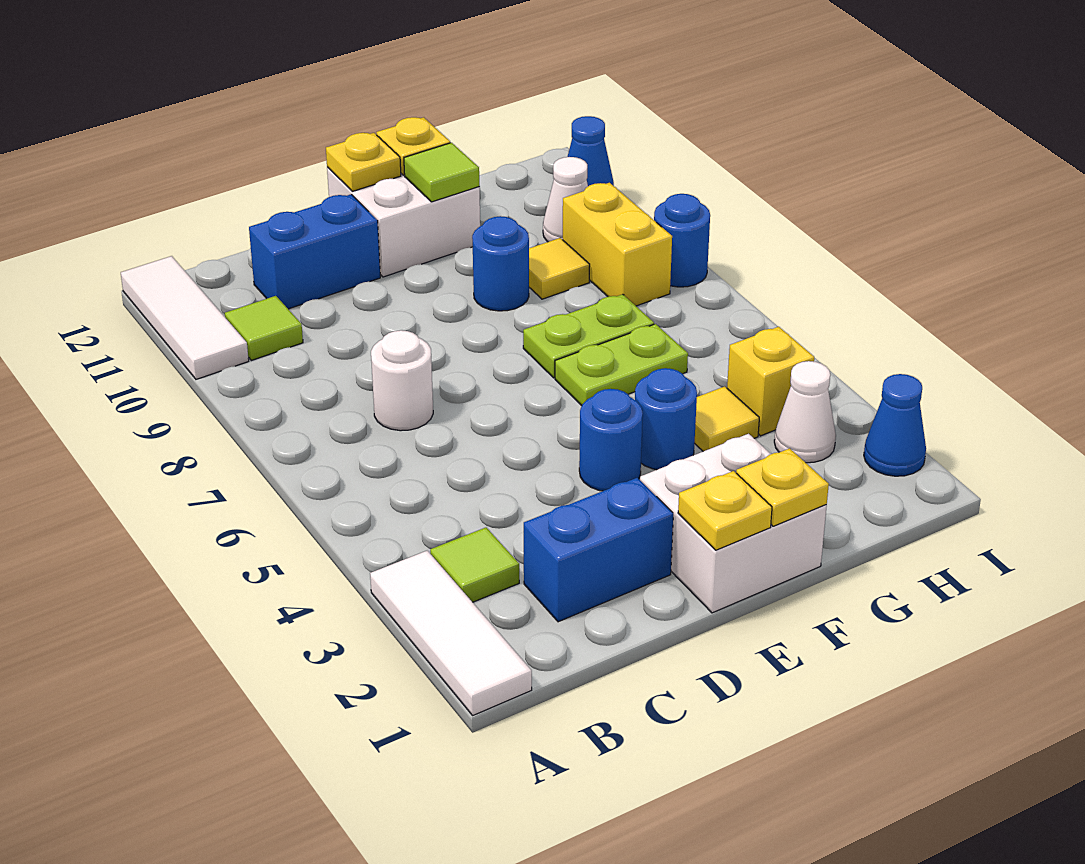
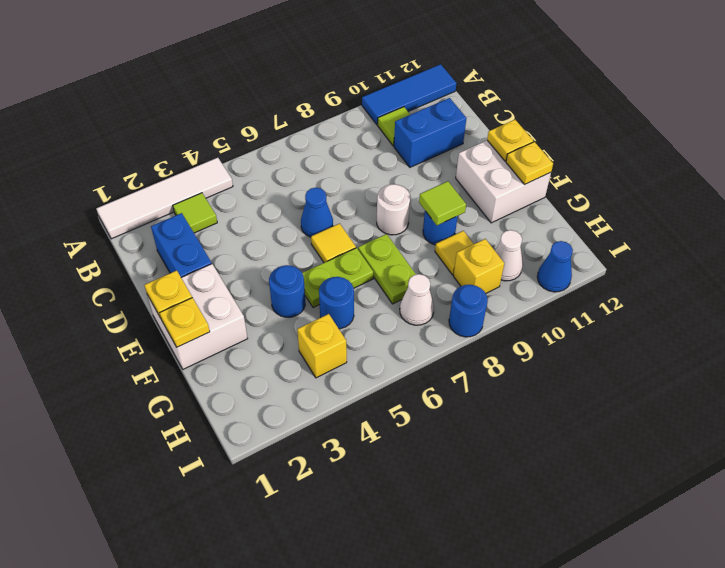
white 1x3 tile [370,551,532,715] -> white 1x4 tile [96,158,233,239]
white 1x3 tile [121,256,249,379] -> blue 1x3 tile [362,64,456,125]
white 1x1 round brick [371,330,433,431] -> white 1x1 round brick moved to [377,184,410,235]
blue 1x2 brick [249,194,380,309] -> blue 1x2 brick turned to [394,98,467,167]
blue 1x1 round brick [579,389,643,491] -> blue 1x1 round brick moved to [319,277,354,329]
lime 1x2 plate [555,324,688,406] -> lime 1x2 plate turned to [302,248,373,308]
lime 1x1 tile [404,143,479,202] -> lime 1x1 tile moved to [419,181,466,225]
yellow 1x1 tile [695,386,759,451] -> yellow 1x1 tile moved to [311,223,356,263]
white 1x1 cone [774,361,836,463] -> white 1x1 cone moved to [400,274,434,325]
yellow 1x2 brick [563,183,672,306] -> yellow 1x1 brick [453,239,504,293]
blue 1x1 cone [864,374,926,476] -> blue 1x1 cone moved to [301,188,333,237]

